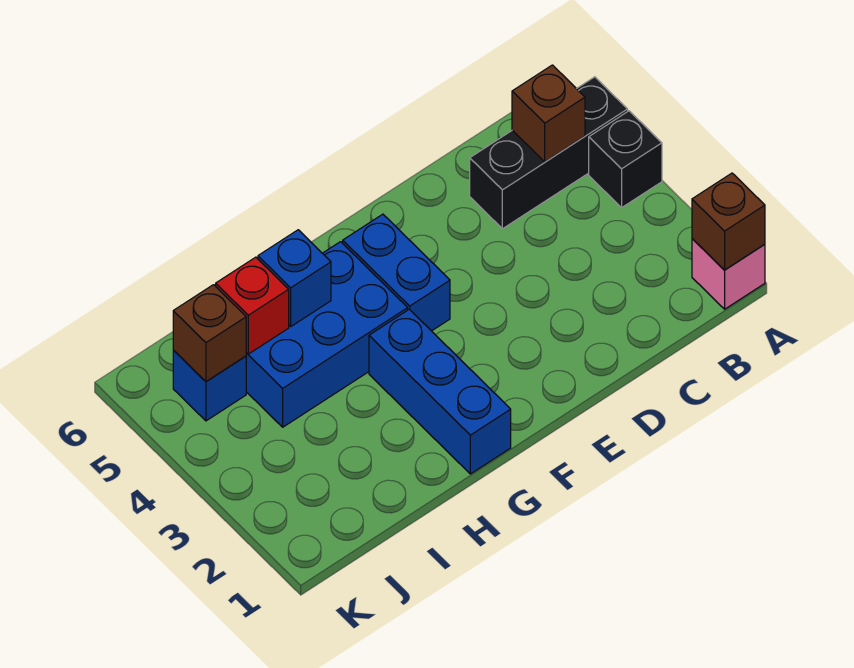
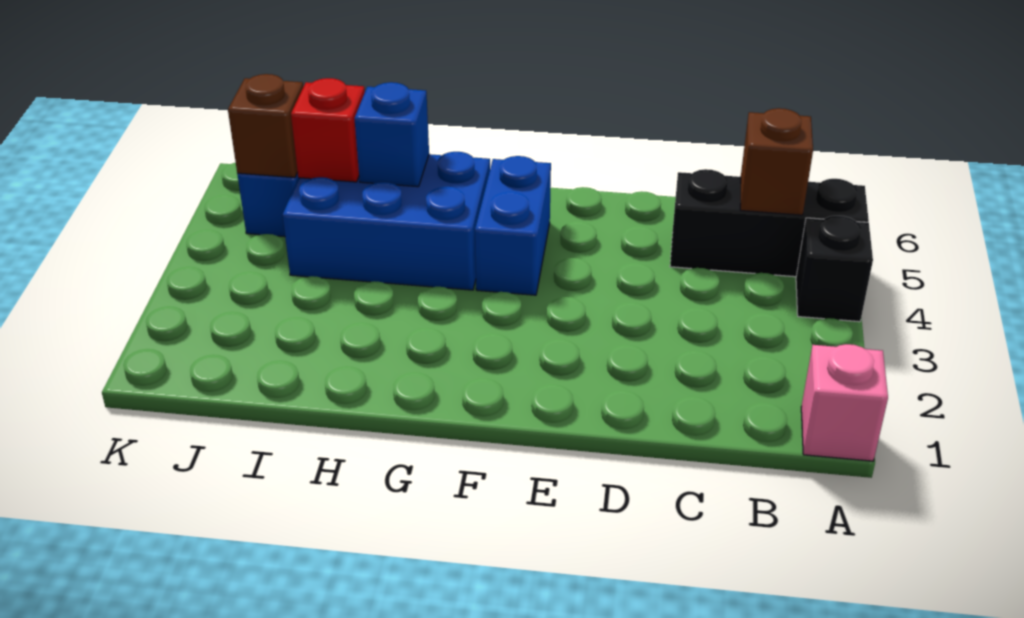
brown 1x1 brick [692,173,765,270] -> none
blue 1x3 brick [369,309,511,474] -> none

